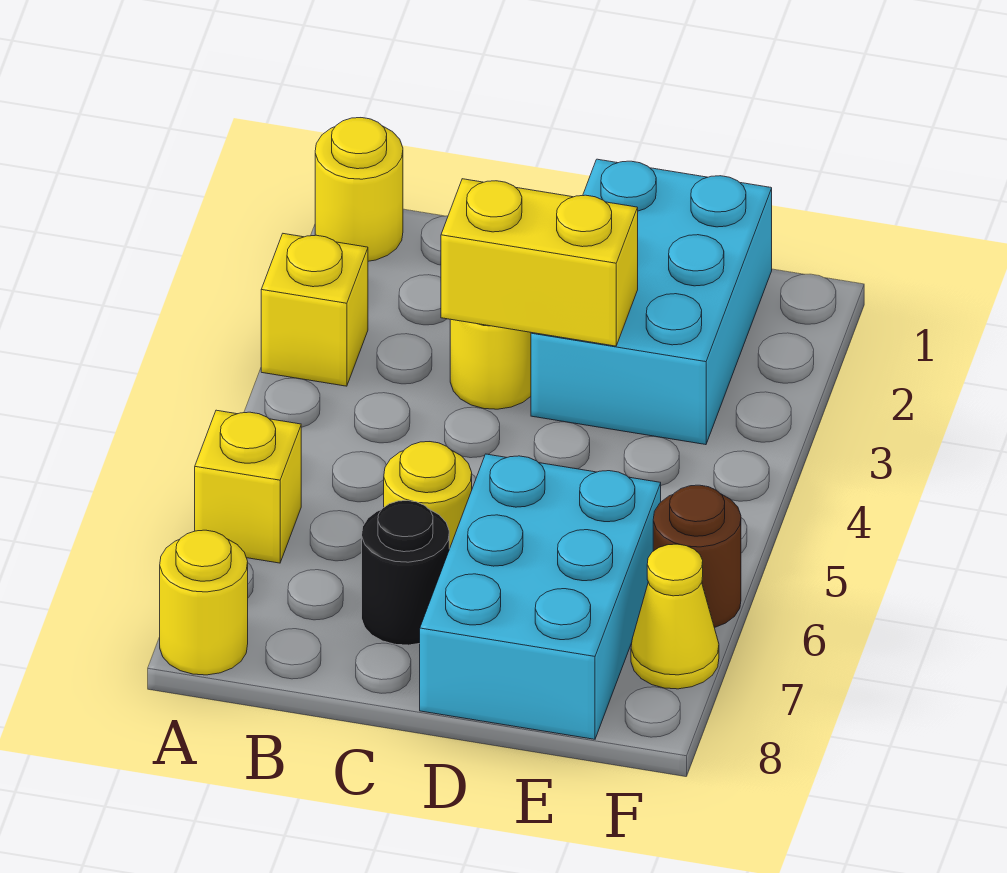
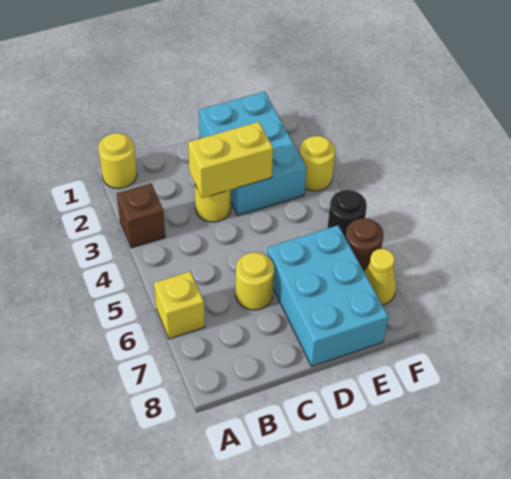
yellow 1x1 brick [261,234,368,386] -> brown 1x1 brick [117,183,165,248]
yellow 1x1 round brick [160,530,248,675] -> yellow 1x1 round brick moved to [300,136,335,191]
black 1x1 round brick [362,500,449,645] -> black 1x1 round brick moved to [327,190,367,237]

